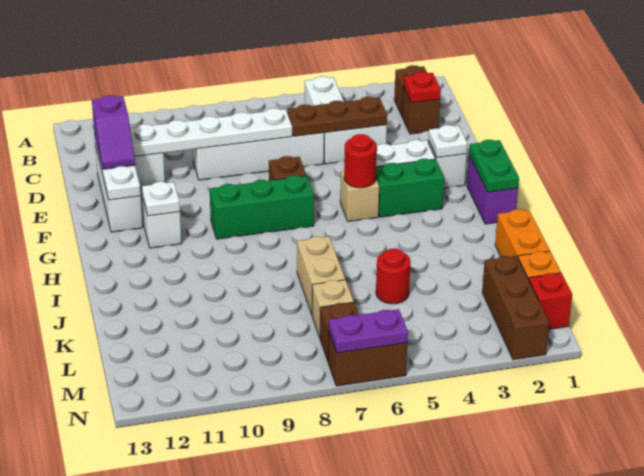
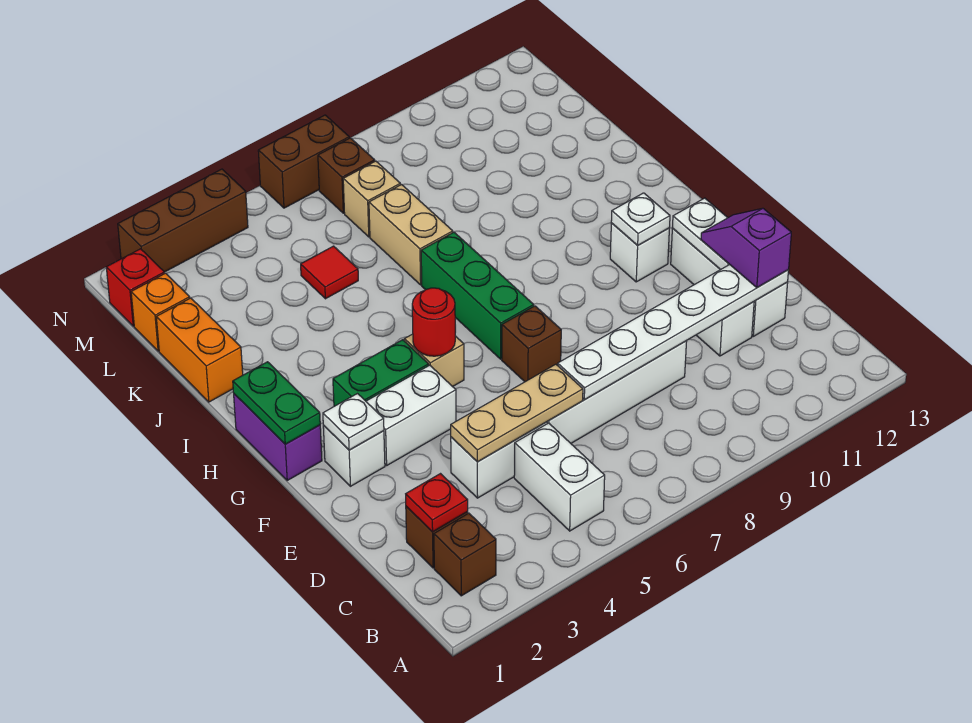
brown 1x3 plate [287,97,387,136] -> tan 1x3 plate [451,364,583,462]
green 1x3 brick [210,175,314,239] -> green 1x3 brick turned to [421,232,534,359]
red 1x1 round brick [376,249,411,304] -> red 1x1 tile [301,246,358,299]
brown 1x3 brick [482,256,549,360] -> brown 1x3 brick turned to [118,169,248,272]
purple 1x2 plate [328,309,408,353] -> none

